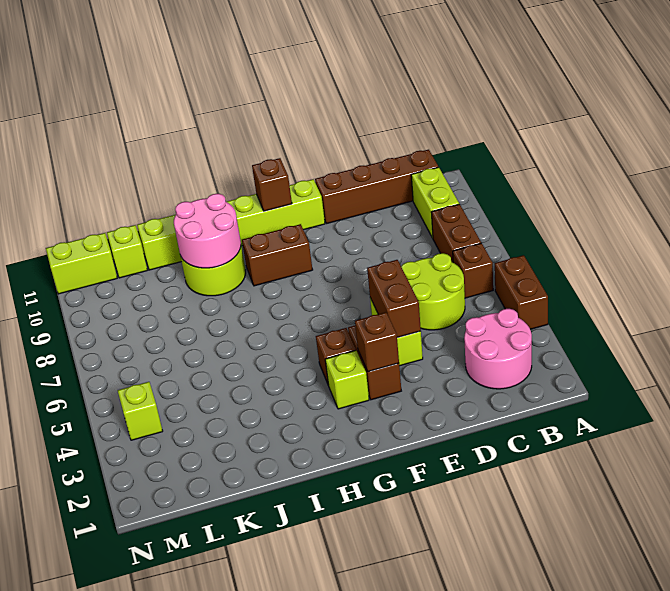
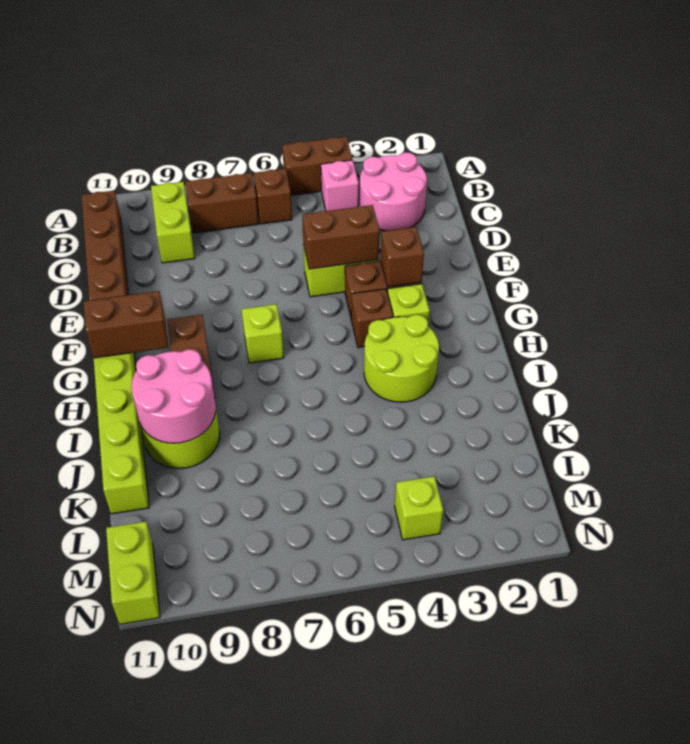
none -> pink 1x1 brick [321,160,359,211]
lime 1x2 brick [411,167,459,238] -> lime 1x2 brick turned to [151,182,195,263]
lime 2x2 round brick [401,253,465,330] -> lime 2x2 round brick moved to [364,315,439,402]
brown 1x1 brick [252,158,292,211] -> brown 1x2 brick [84,291,168,358]
lime 1x1 brick [107,225,147,278] -> lime 1x1 brick moved to [242,304,284,363]

